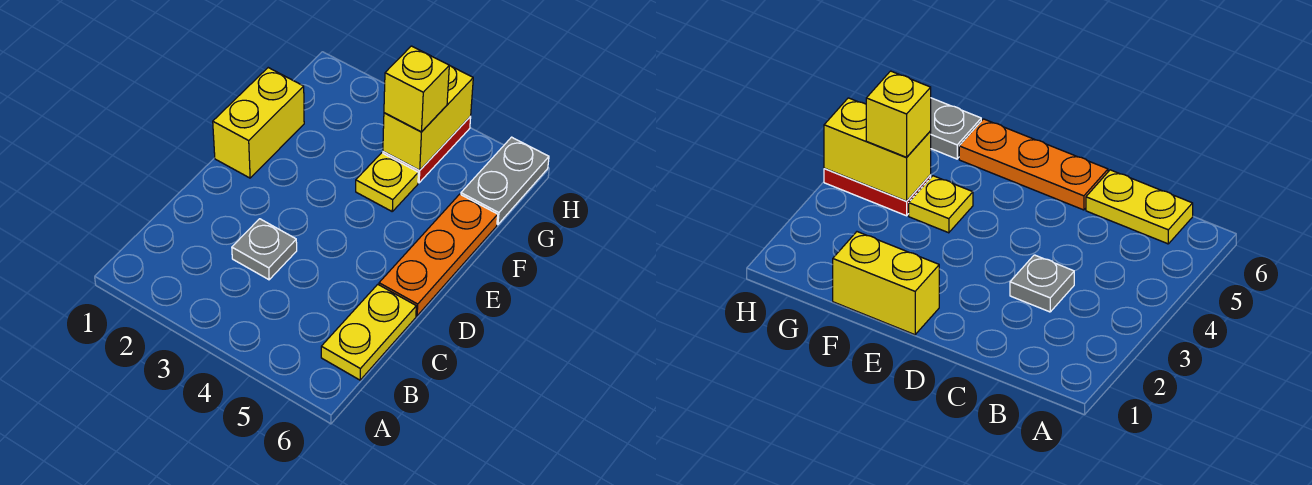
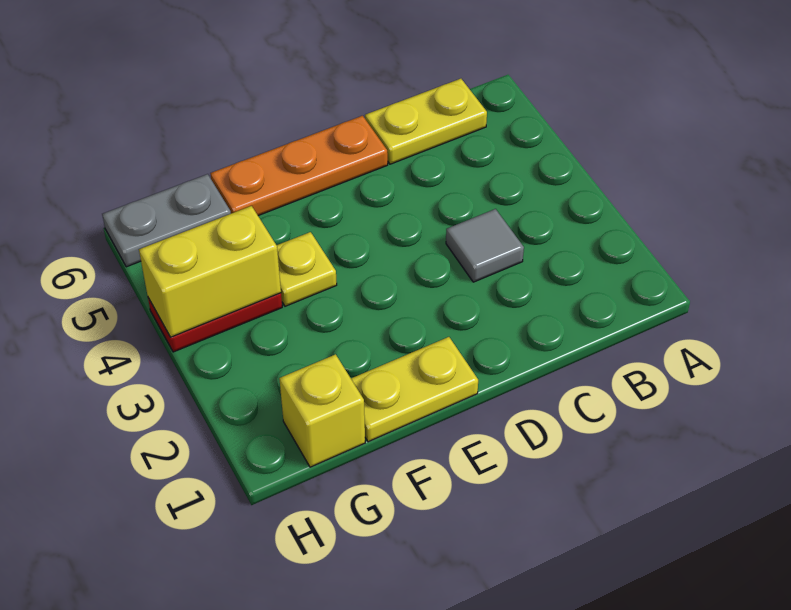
grey 1x1 plate [232,219,297,280] -> grey 1x1 tile [446,209,524,282]
yellow 1x2 brick [213,68,304,178] -> yellow 1x2 plate [351,337,478,442]
yellow 1x1 brick [384,46,449,132] -> yellow 1x1 brick moved to [279,354,365,467]

